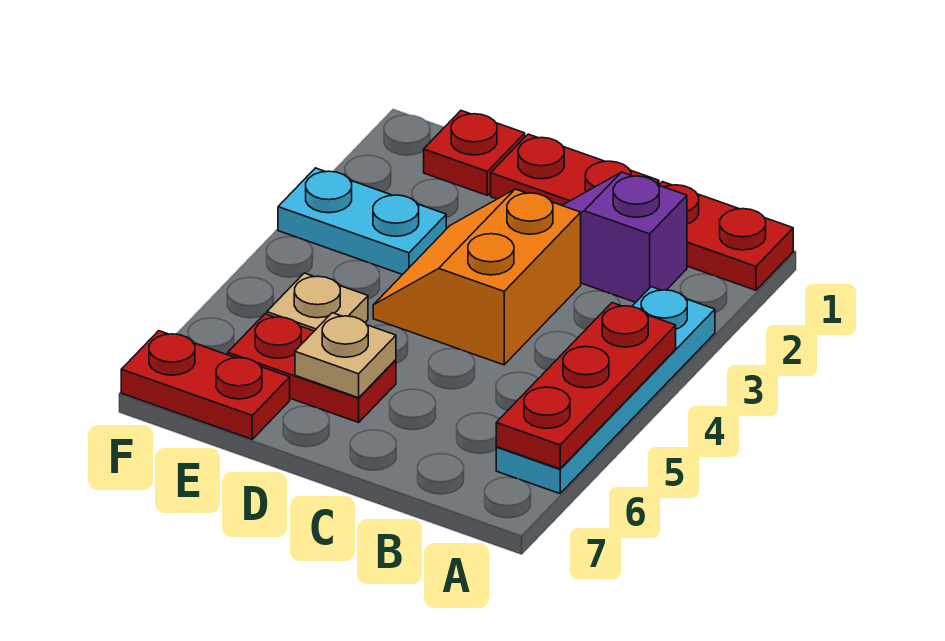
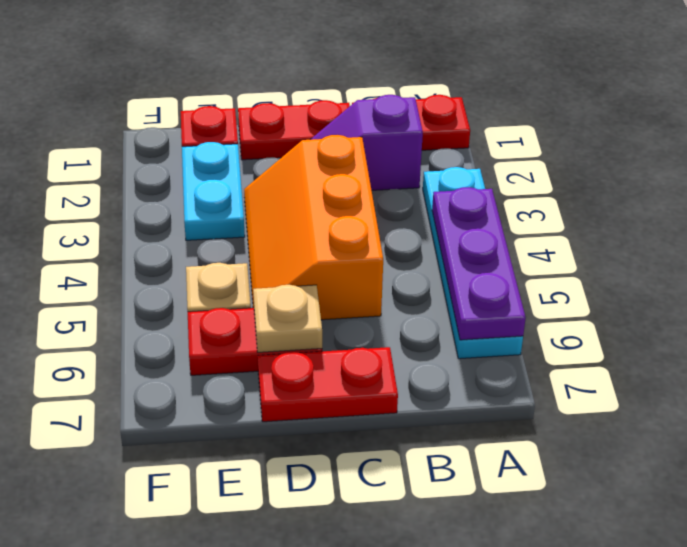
red 1x3 plate [496,303,676,469] -> purple 1x3 plate [432,187,526,340]
orange 2x2 slope [373,189,581,365] -> orange 2x3 slope [244,135,383,320]
cyan 1x2 plate [278,168,446,275] -> cyan 1x2 plate turned to [182,142,245,240]
red 1x2 plate [121,331,290,439] -> red 1x2 plate moved to [258,347,398,422]

